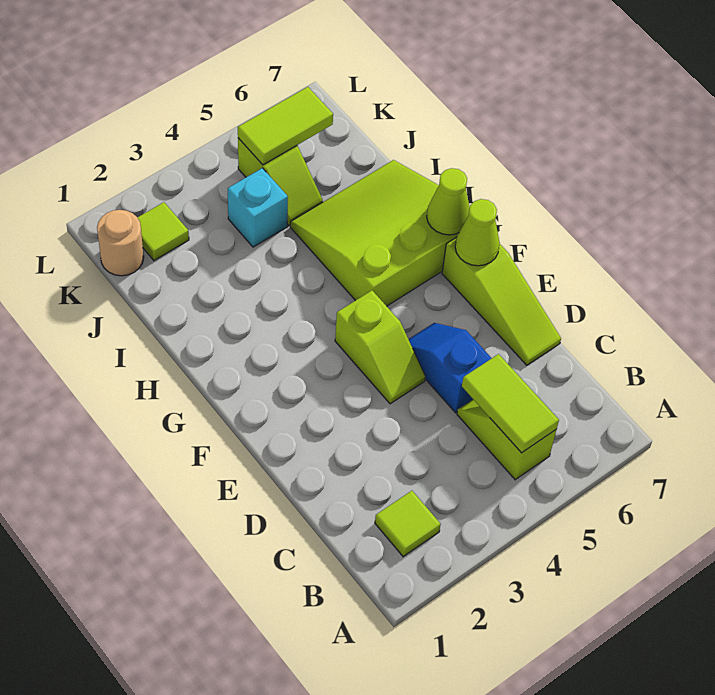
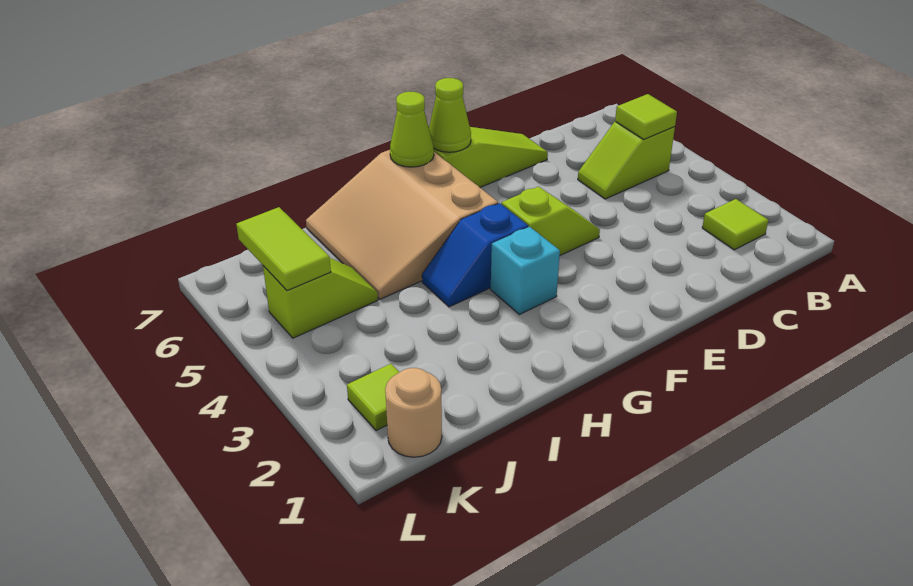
lime 1x2 tile [462,354,559,453] -> lime 1x1 tile [615,94,677,139]
blue 1x2 slope [409,323,492,413] -> blue 1x2 slope moved to [422,203,528,307]
lime 3x3 slope [290,160,458,306] -> tan 3x3 slope [306,150,498,299]
cyan 1x1 brick [228,168,288,247] -> cyan 1x1 brick moved to [491,227,560,315]

